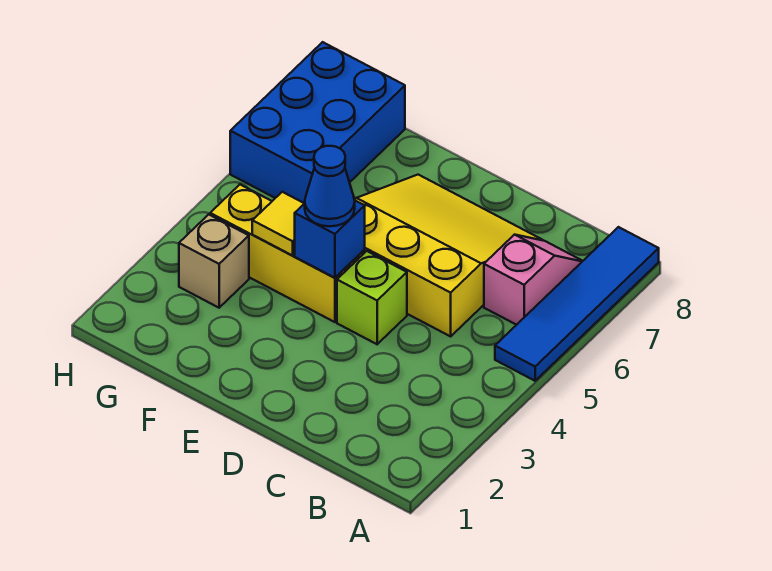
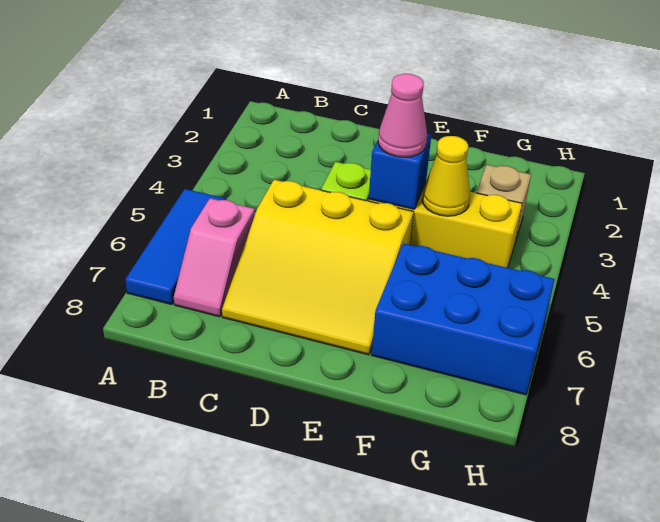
blue 1x4 tile [495,227,659,381] -> blue 1x3 tile [126,189,227,305]
blue 1x1 cone [305,146,355,226] -> pink 1x1 cone [378,74,427,157]
yellow 1x1 tile [252,192,304,255] -> yellow 1x1 cone [422,136,470,216]
blue 2x3 brick [230,42,405,203] -> blue 2x3 brick turned to [372,243,555,395]

